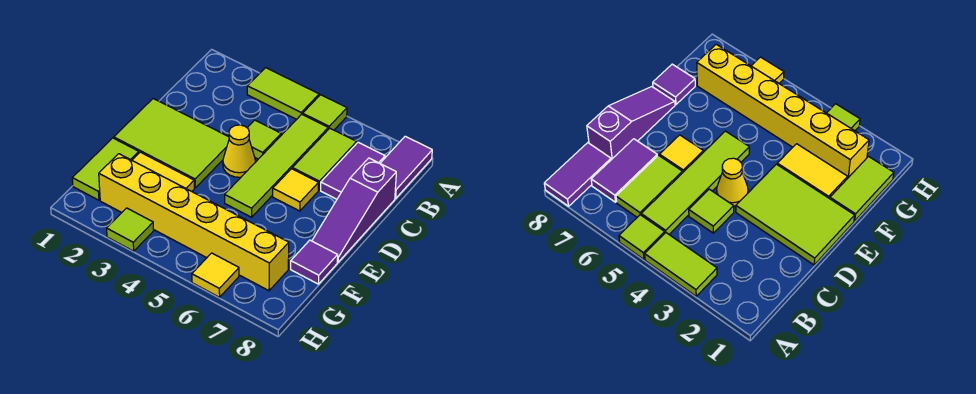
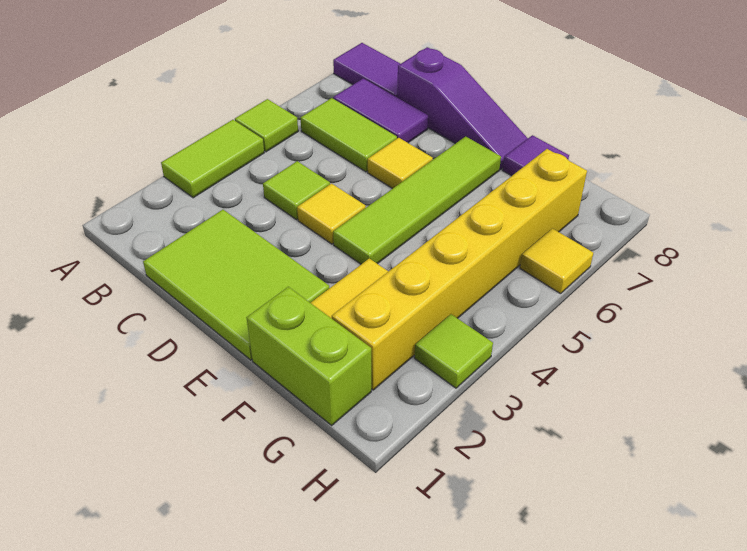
lime 1x4 tile [225,114,328,217] -> lime 1x4 tile turned to [333,136,501,264]
lime 2x3 tile [114,99,229,188] -> lime 2x3 tile turned to [143,210,329,360]
yellow 1x1 cone [223,125,255,177] -> yellow 1x1 tile [297,184,366,244]
lime 1x2 tile [72,138,139,200] -> lime 1x2 brick [247,287,371,425]

